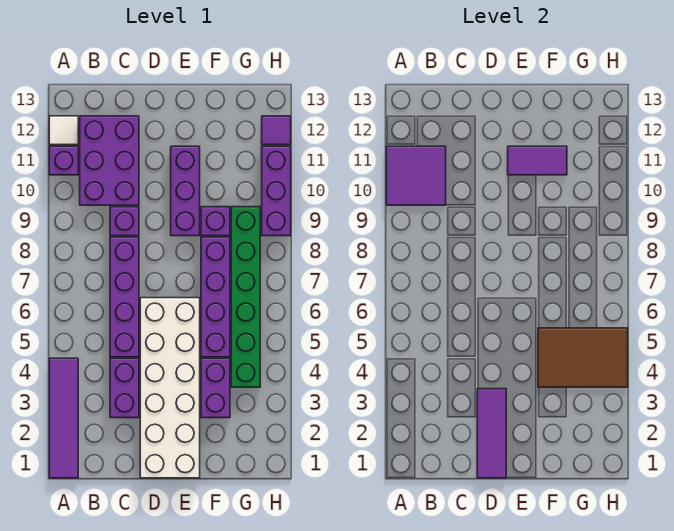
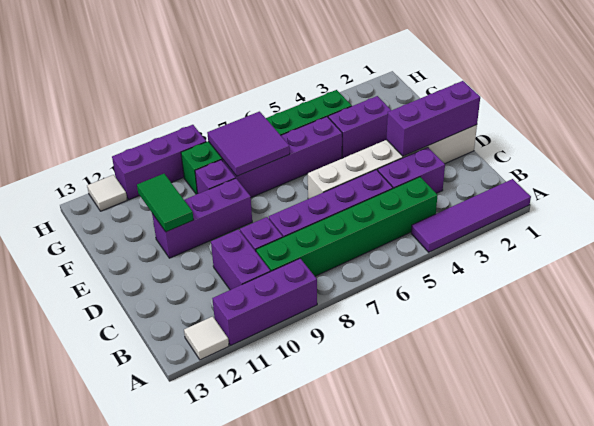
purple 2x2 tile [386,146,446,205] -> purple 2x2 tile moved to [207,112,290,176]
purple 1x1 brick [49,146,78,175] -> purple 1x3 brick [212,259,317,346]
none -> green 1x6 brick [256,177,438,276]
purple 2x3 brick [80,116,139,205] -> purple 1x2 brick [211,229,270,290]
white 2x6 brick [140,298,200,478] -> white 1x6 brick [308,125,477,199]
purple 1x3 tile [477,389,506,478] -> purple 1x3 brick [386,81,480,156]
purple 1x2 tile [508,146,567,175] -> green 1x2 tile [137,174,194,232]
brown 2x3 tile [538,328,628,387] -> none
purple 1x1 tile [262,116,291,145] -> white 1x1 tile [87,175,127,211]

